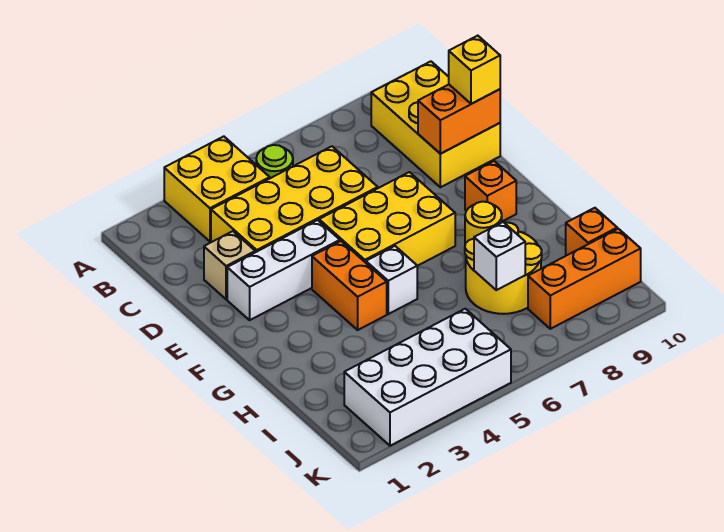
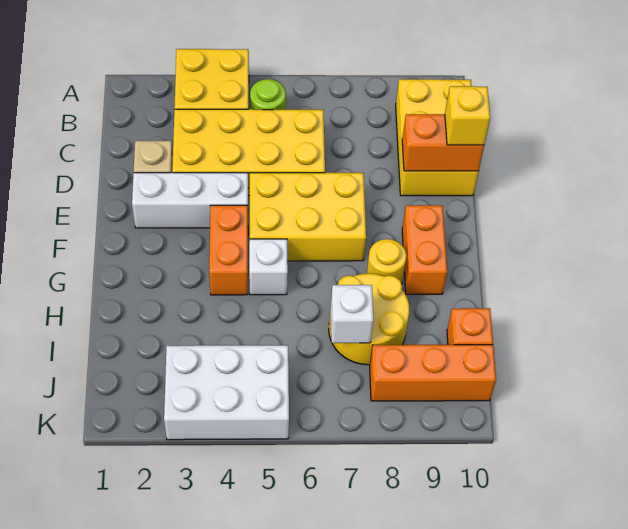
orange 1x1 brick [465,161,516,221] -> orange 1x2 brick [402,205,447,294]
white 2x4 brick [344,309,511,446] -> white 2x3 brick [164,345,289,440]

